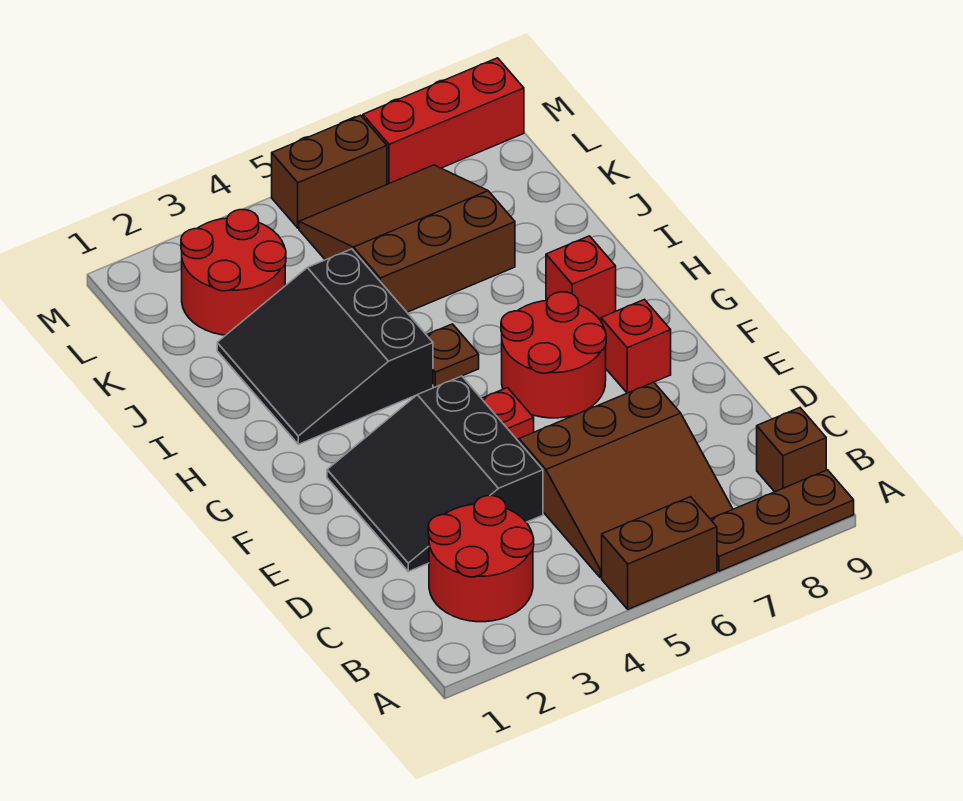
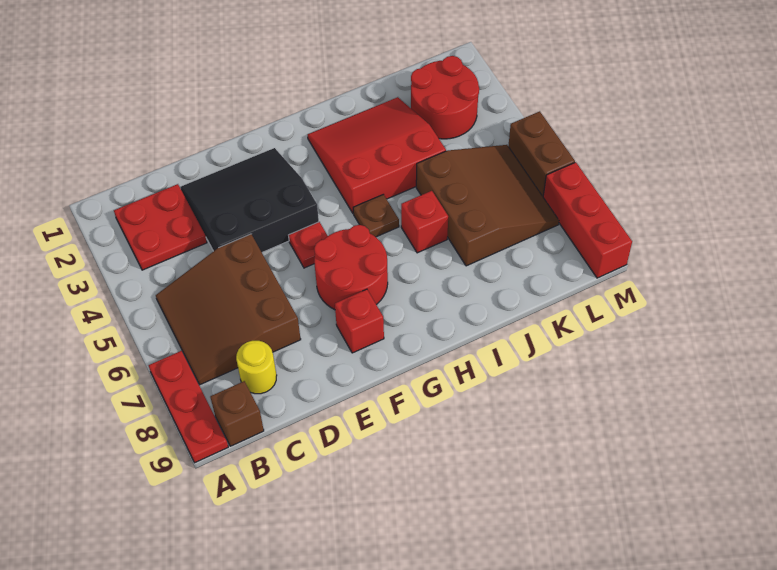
brown 1x2 brick [602,497,717,609] -> none
brown 1x3 plate [710,470,854,571] -> red 1x3 plate [149,351,228,463]
red 2x2 round brick [428,496,534,622] -> red 2x2 plate [114,184,207,270]
none -> yellow 1x1 round brick [236,341,277,394]
black 3x3 slope [217,249,433,444] -> red 3x3 slope [308,97,446,213]
red 1x1 brick [546,236,616,318] -> red 1x1 brick moved to [401,191,448,253]

